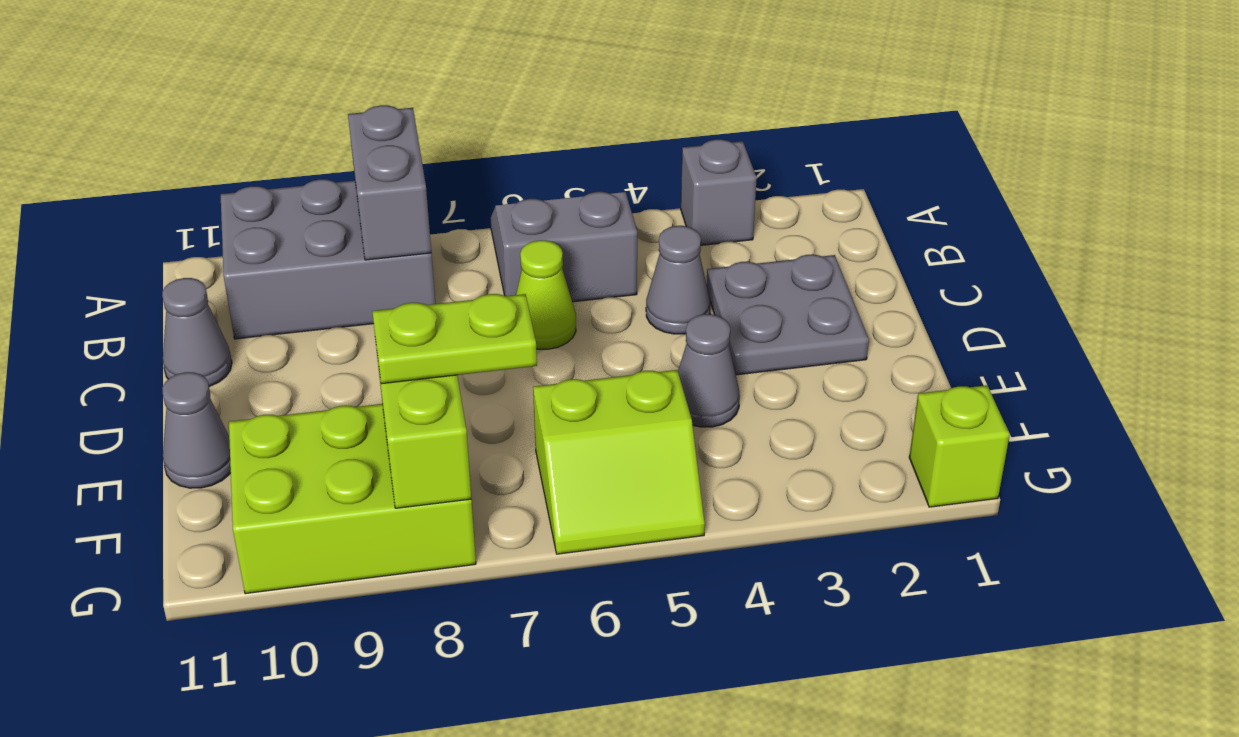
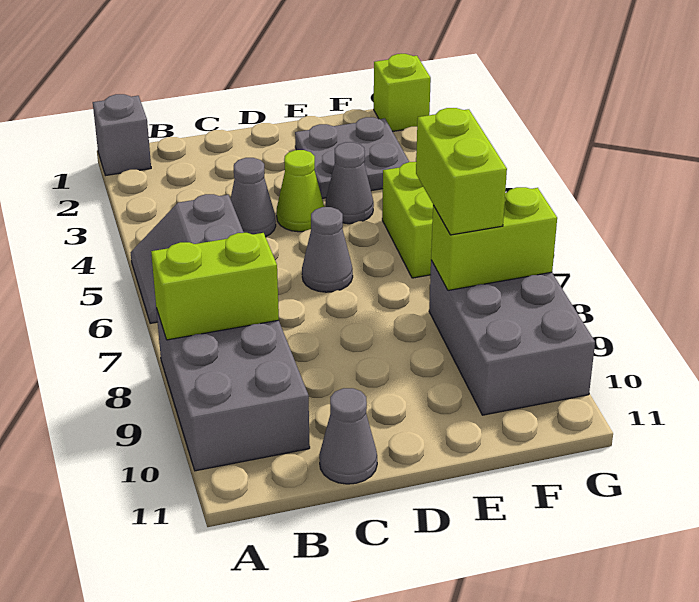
grey 1x1 brick [681,139,757,245] -> grey 1x1 brick moved to [93,94,151,175]
grey 1x2 brick [348,105,431,260] -> lime 1x2 brick [151,233,279,340]
grey 2x2 plate [707,255,869,375] -> grey 2x2 plate moved to [295,117,409,198]
lime 1x1 cone [516,240,576,349] -> lime 1x1 cone moved to [277,150,324,232]
grey 1x1 cone [162,372,231,488] -> grey 1x1 cone moved to [302,207,353,292]
lime 1x2 plate [372,294,537,384] -> lime 1x2 brick [416,108,507,235]
lime 2x3 brick [229,404,476,594] -> grey 2x3 brick [429,260,595,415]

